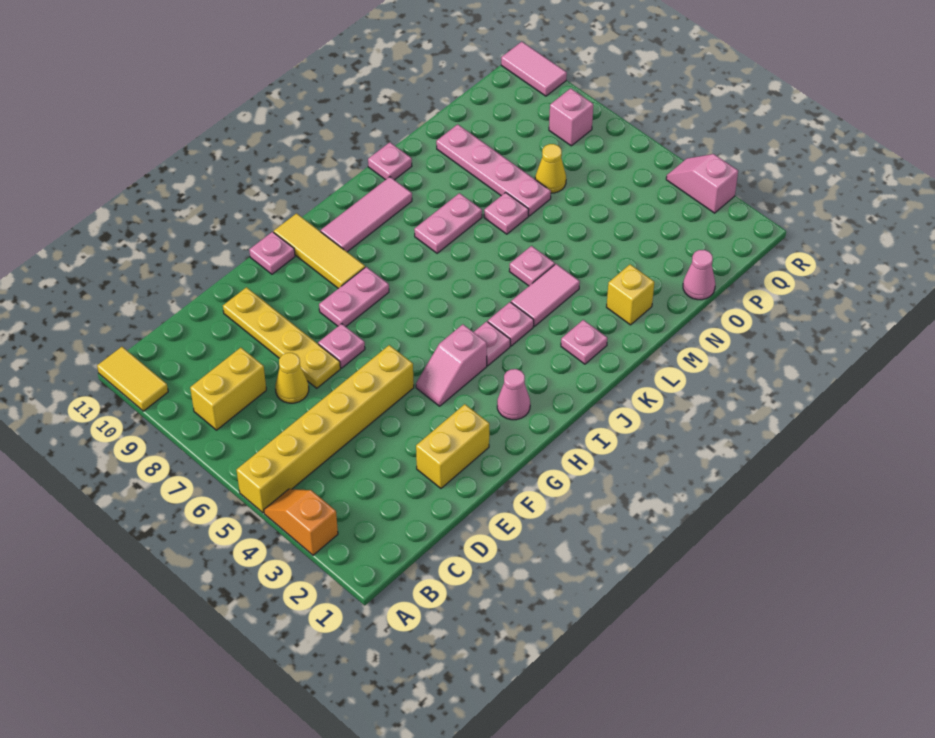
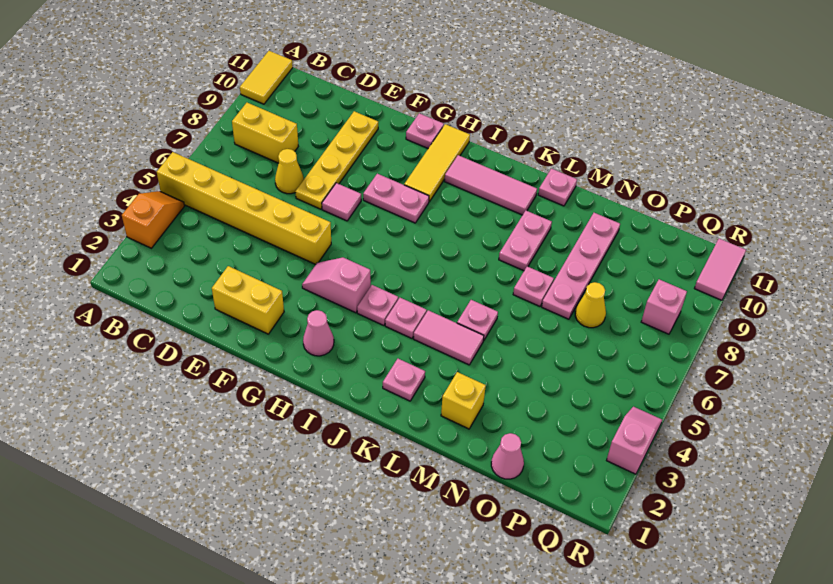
pink 1x1 plate [318,324,365,368] -> pink 1x1 tile [322,183,361,221]
pink 1x2 plate [414,193,482,253] -> pink 1x2 plate turned to [499,211,552,271]

